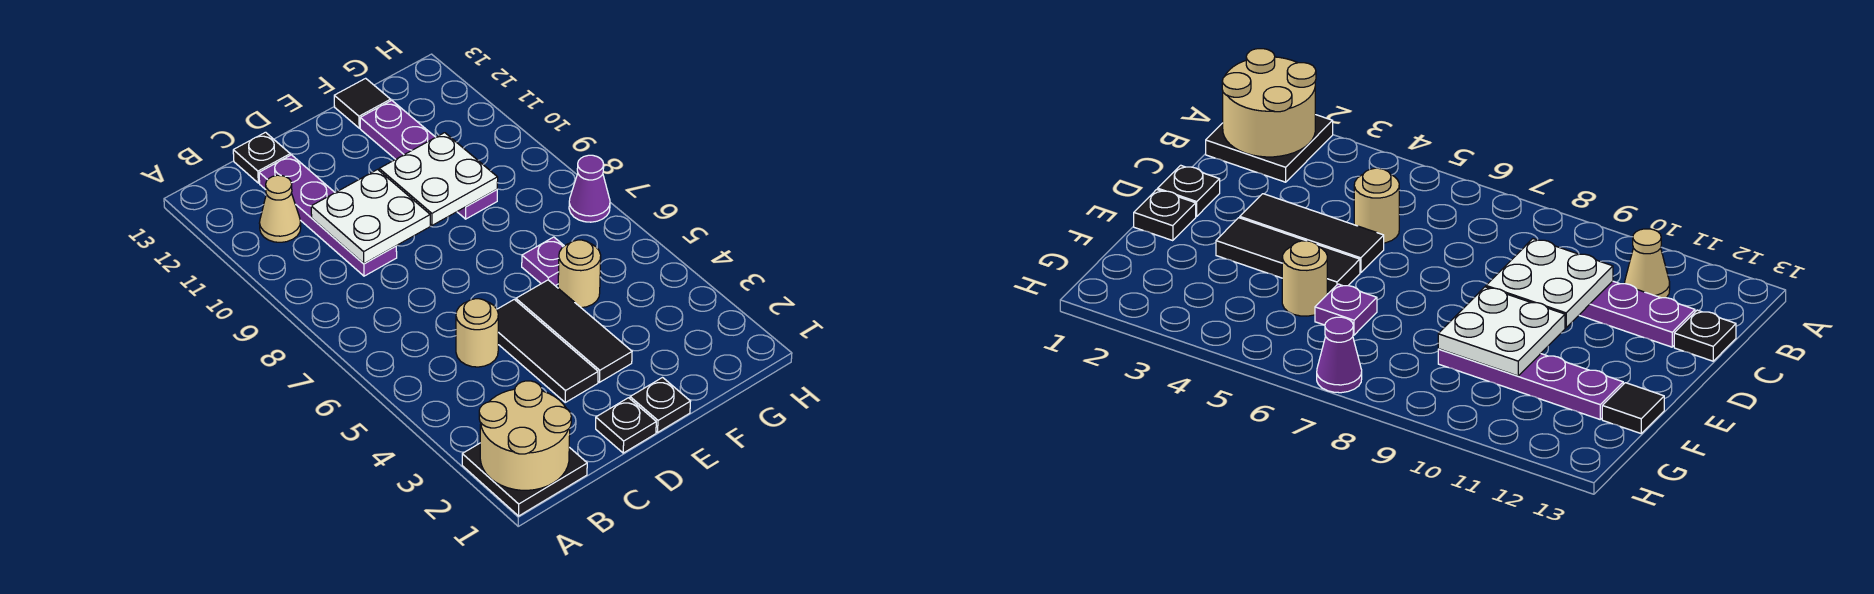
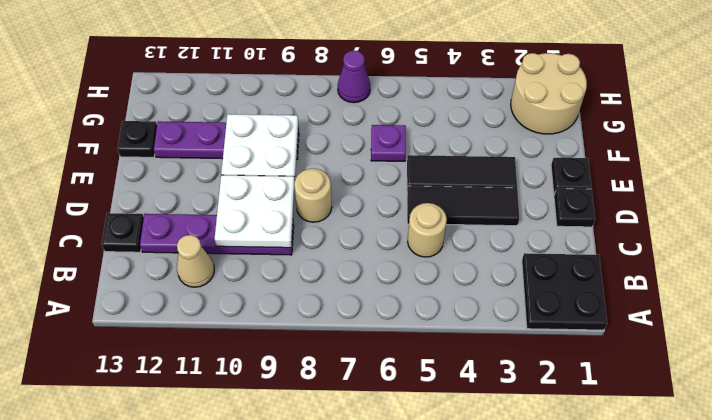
tan 2x2 round brick [479,381,571,490] -> tan 2x2 round brick moved to [511,53,587,134]
tan 1x1 round brick [558,240,601,308] -> tan 1x1 round brick moved to [294,169,332,222]
black 1x1 tile [334,78,391,128] -> black 1x1 plate [117,121,157,157]

